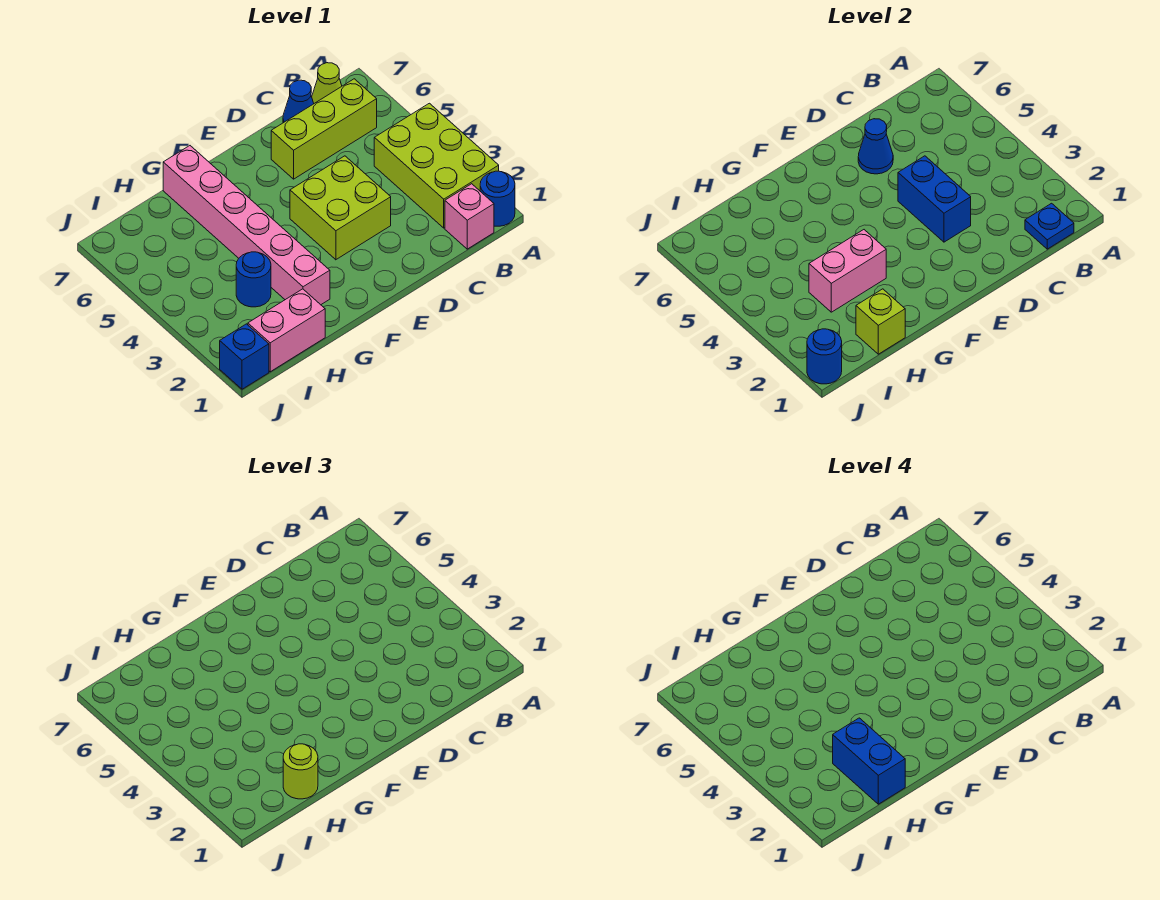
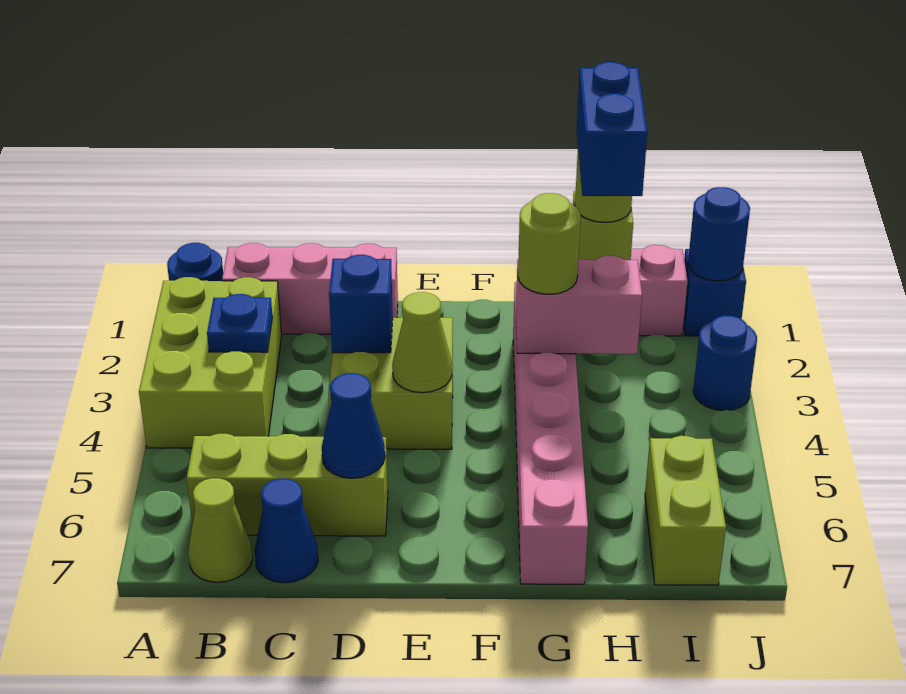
pink 1x1 brick [445,184,494,249] -> pink 1x3 brick [222,243,398,334]
blue 1x1 plate [1025,203,1074,249] -> blue 1x1 plate moved to [207,294,272,352]
blue 1x2 brick [898,156,971,242] -> blue 1x1 brick [329,255,393,353]
none -> lime 1x1 cone [392,292,452,393]
none -> lime 1x1 round brick [518,193,581,294]
blue 1x1 round brick [236,252,271,307] -> blue 1x1 round brick moved to [693,316,757,411]
none -> lime 1x2 brick [645,436,726,585]

